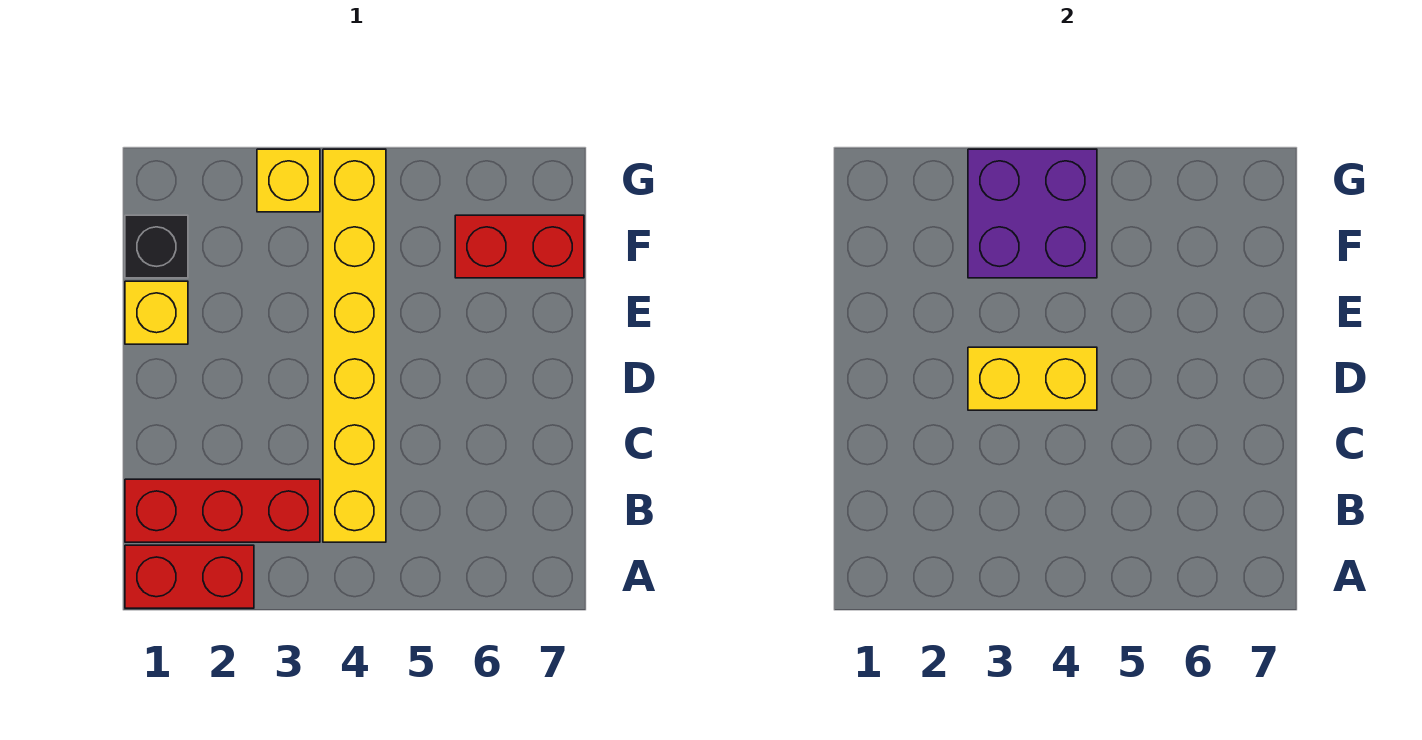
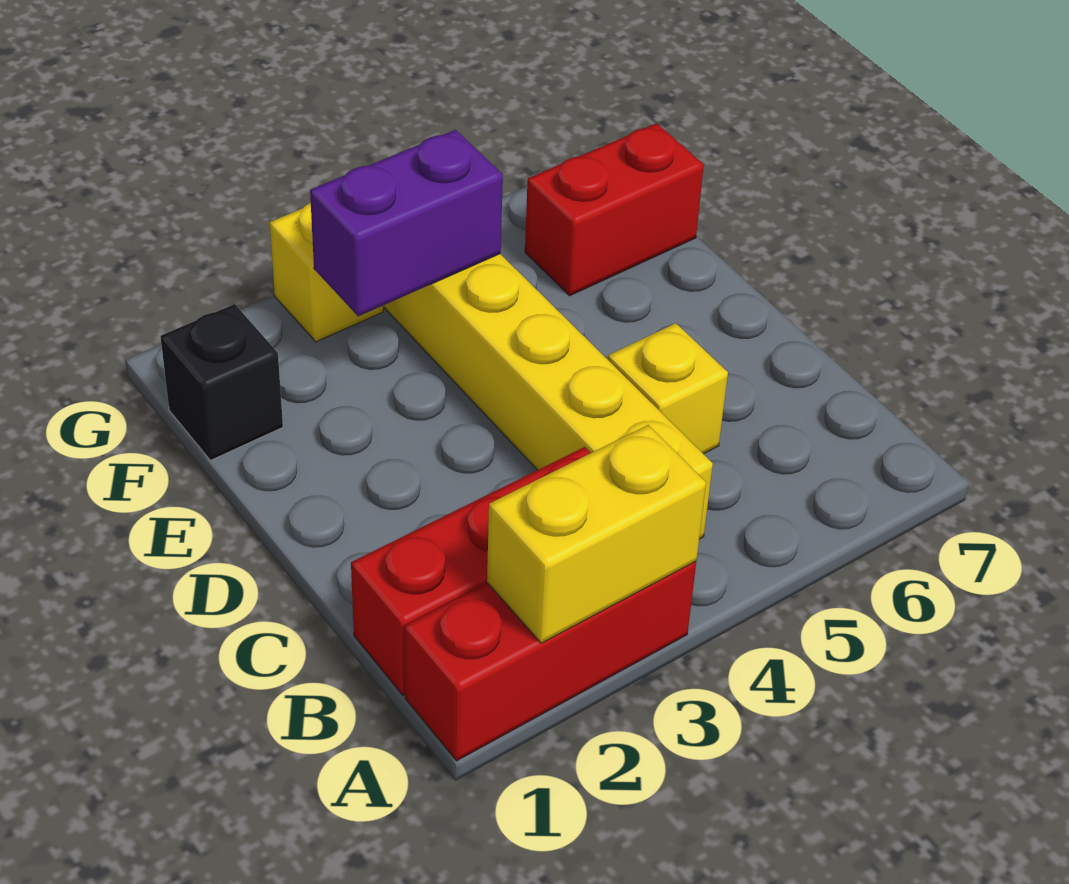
red 1x2 brick [125,545,254,608] -> red 1x3 brick [404,561,696,761]
yellow 1x2 brick [968,347,1097,410] -> yellow 1x2 brick moved to [487,425,706,643]
yellow 1x1 brick [125,281,188,344] -> yellow 1x1 brick moved to [608,323,728,454]
purple 2x2 brick [968,149,1097,278] -> purple 1x2 brick [310,130,503,316]

